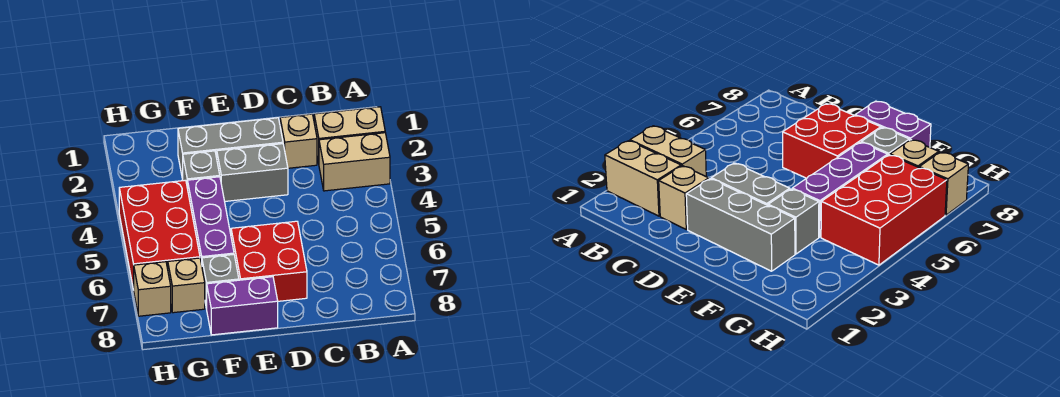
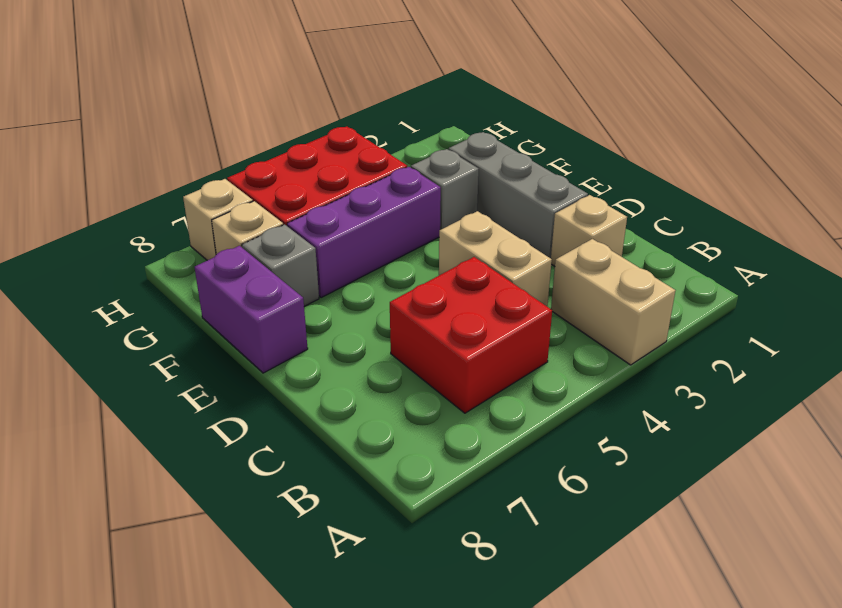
tan 1x2 brick [314,107,385,163] -> tan 1x2 brick moved to [439,211,552,307]
grey 1x2 brick [217,144,288,201] -> none
red 2x2 brick [231,221,307,301] -> red 2x2 brick moved to [390,257,552,413]

